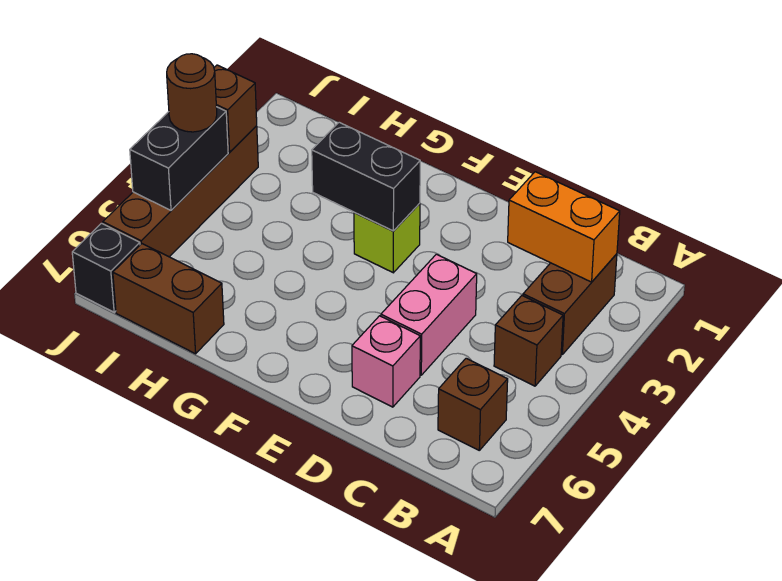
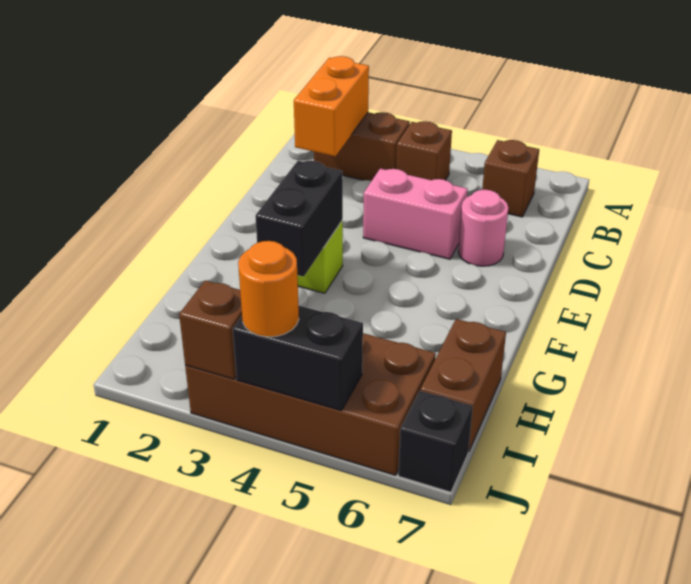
pink 1x1 brick [352,316,420,407] -> pink 1x1 round brick [458,190,508,266]
brown 1x4 brick [103,126,258,257] -> brown 2x4 brick [185,333,436,475]
brown 1x1 round brick [167,54,217,132] -> orange 1x1 round brick [238,241,299,337]

